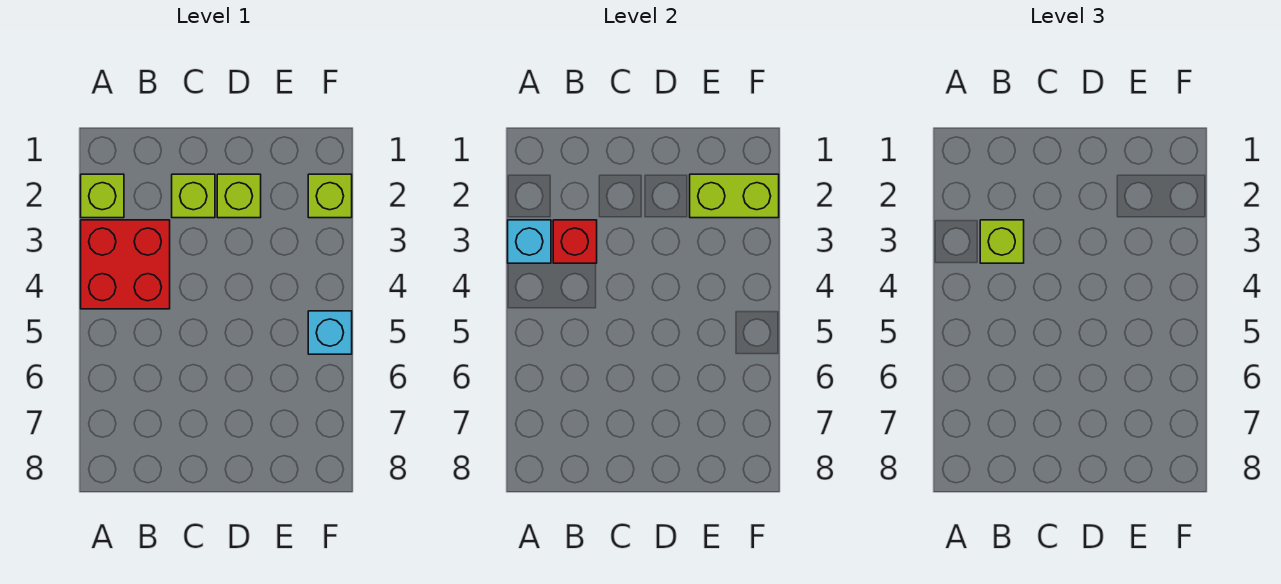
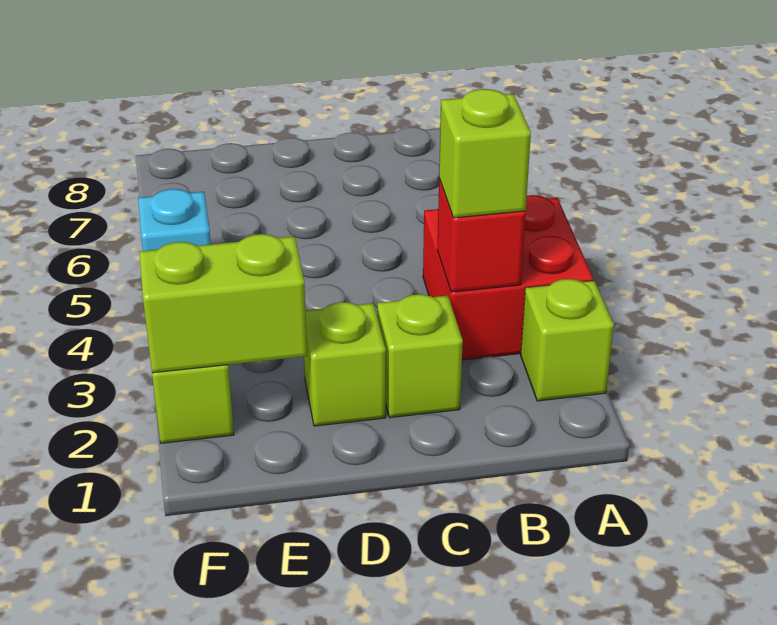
cyan 1x1 brick [508,220,551,263] -> none

